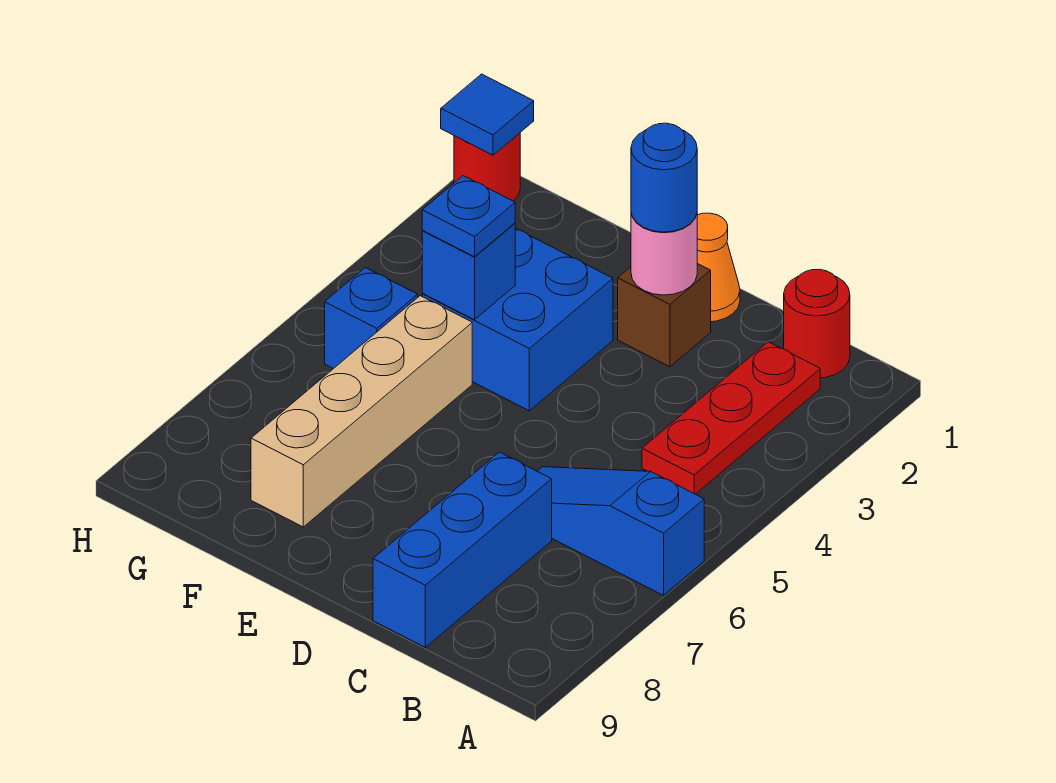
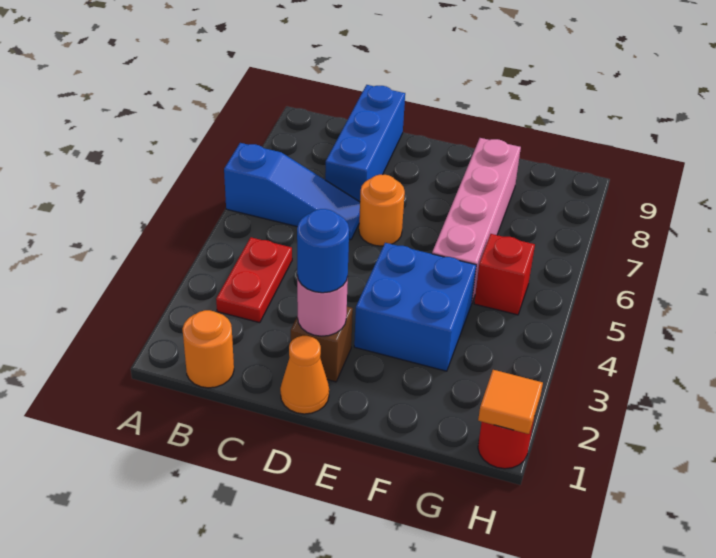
red 1x1 round brick [784,269,850,378] -> orange 1x1 round brick [182,310,234,388]
red 1x3 plate [642,342,820,494] -> red 1x2 plate [216,237,292,323]
none -> orange 1x1 round brick [359,175,405,246]
blue 1x1 brick [422,223,515,320] -> none
blue 1x1 plate [422,176,515,257] -> none
tan 1x4 brick [251,296,472,527] -> pink 1x4 brick [432,138,521,302]
blue 1x1 brick [325,268,418,369] -> red 1x1 brick [474,234,535,315]
blue 1x1 tile [441,74,534,155] -> orange 1x1 tile [478,370,543,434]

